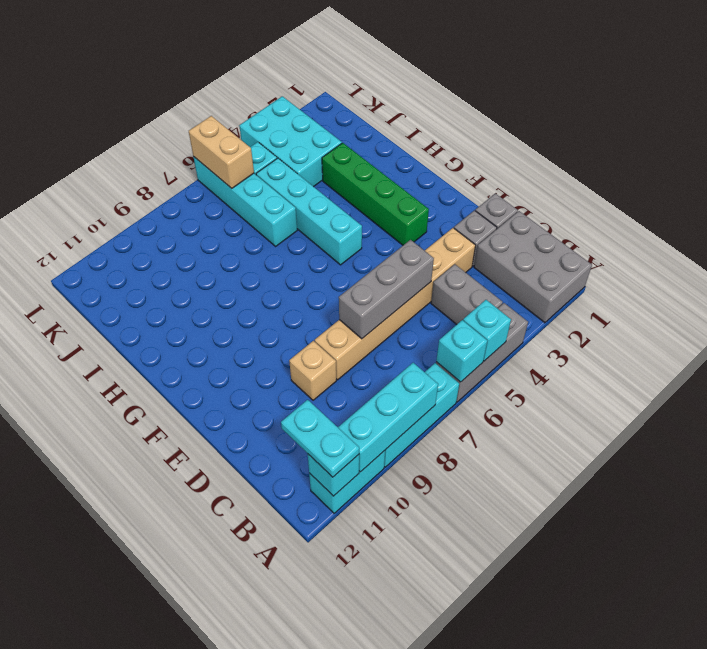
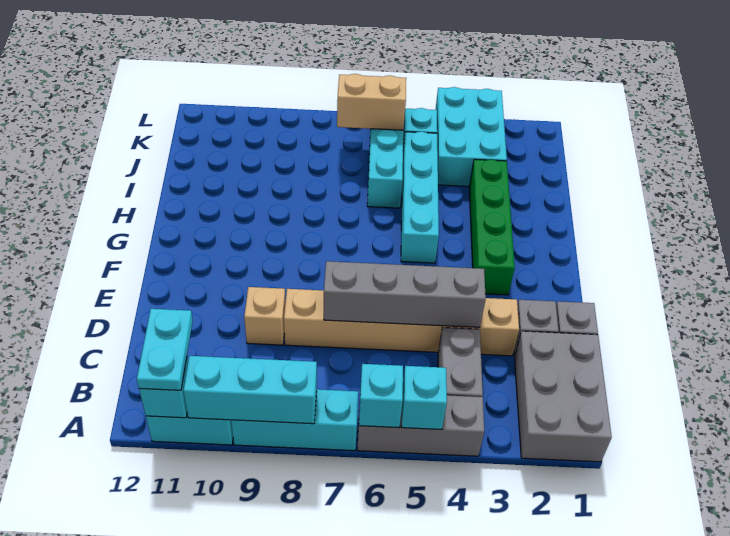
grey 1x3 brick [339,240,434,339] -> grey 1x4 brick [324,261,486,327]
tan 1x2 brick [189,116,254,188] -> tan 1x2 brick turned to [337,74,406,130]

